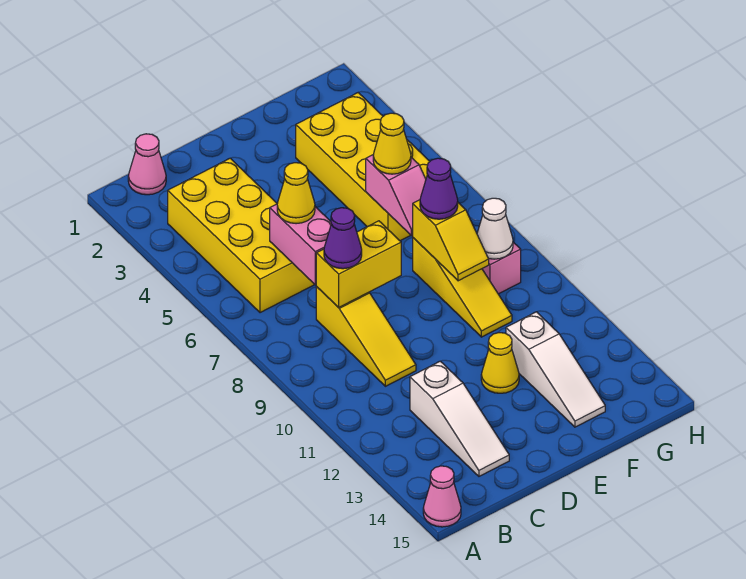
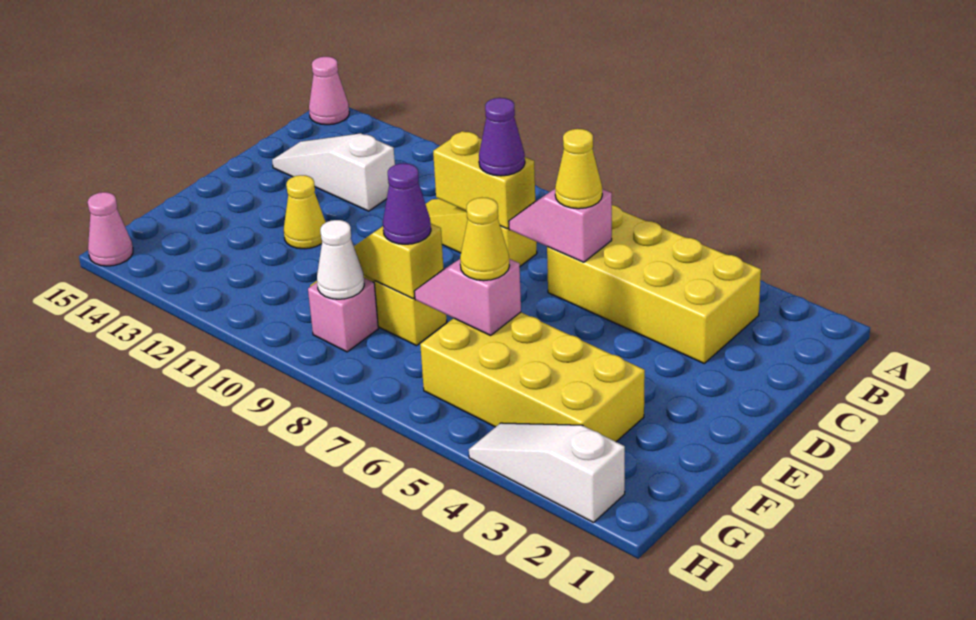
pink 1x1 cone [128,134,166,195] -> pink 1x1 cone moved to [88,192,133,266]
pink 1x2 brick [270,204,331,285] -> pink 1x2 slope [509,189,612,262]
yellow 1x2 brick [316,221,401,308] -> yellow 1x2 brick turned to [433,131,535,228]
white 1x3 slope [506,312,605,427] -> white 1x3 slope moved to [469,423,625,523]

